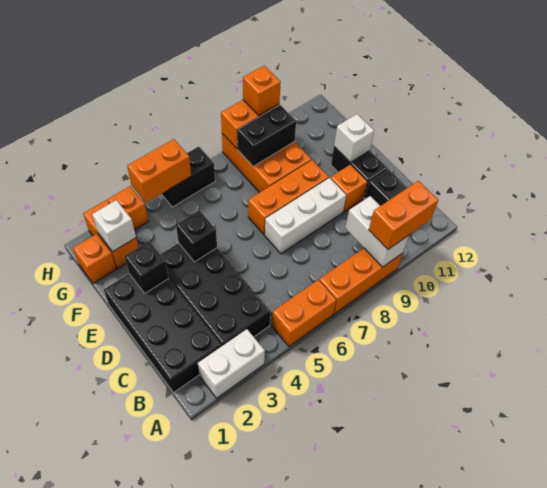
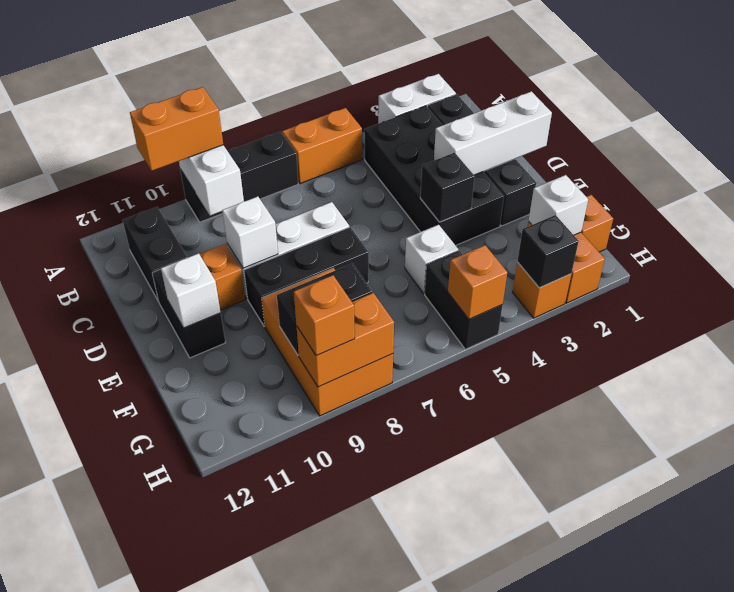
orange 1x3 brick [319,248,403,314] -> black 1x3 brick [180,132,298,222]
black 2x4 brick [104,274,221,393] -> black 1x4 brick [428,94,536,226]
none -> white 1x3 brick [434,91,552,175]
none -> white 1x1 brick [222,197,278,268]
black 1x1 brick [125,241,169,293] -> black 1x1 brick moved to [517,215,579,288]
orange 1x3 brick [248,160,329,235] -> black 1x3 brick [244,227,369,326]
none -> white 1x1 brick [405,225,458,293]
orange 1x2 brick [127,139,191,203] -> orange 1x1 brick [448,245,507,319]
black 1x2 brick [162,147,215,207] -> black 1x2 brick turned to [425,251,502,349]

